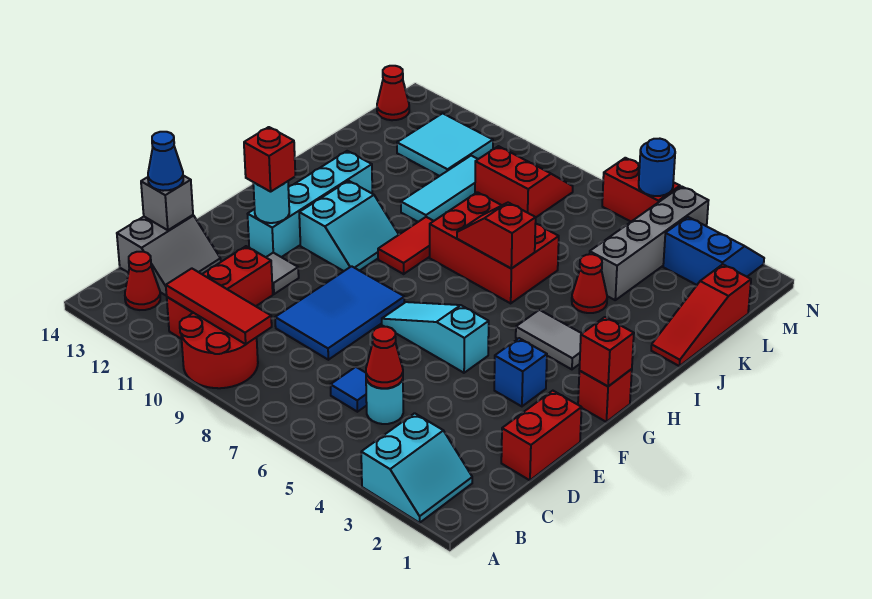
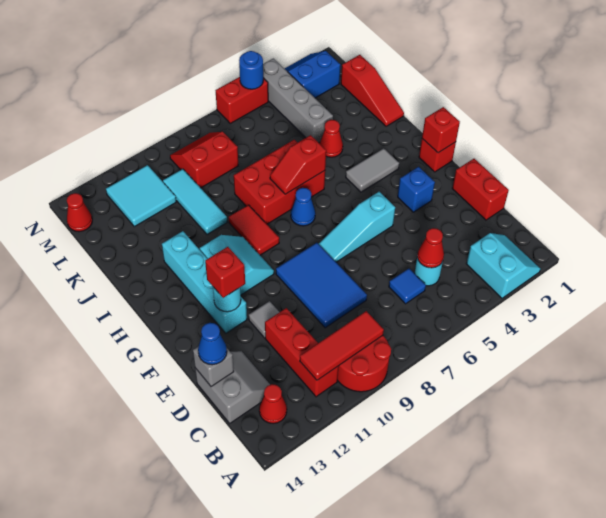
none -> blue 1x1 cone [291,188,315,226]

